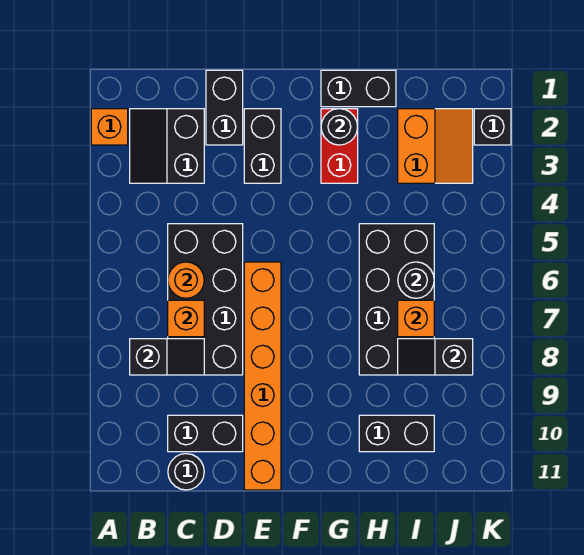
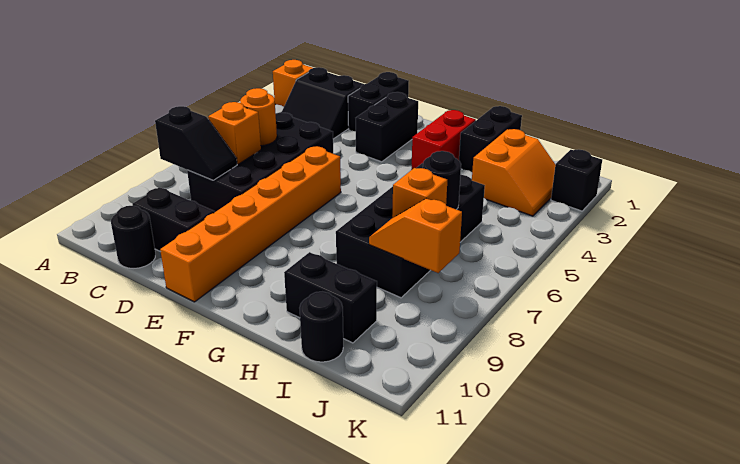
black 2x2 slope [130,109,204,183] -> black 2x2 slope turned to [281,67,364,139]
black 1x2 brick [321,70,396,107] -> black 1x2 brick turned to [459,106,522,172]
black 1x1 round brick [321,109,358,145] -> black 1x1 round brick moved to [300,292,343,362]
black 1x2 slope [398,339,473,375] -> orange 1x2 slope [369,198,462,273]

